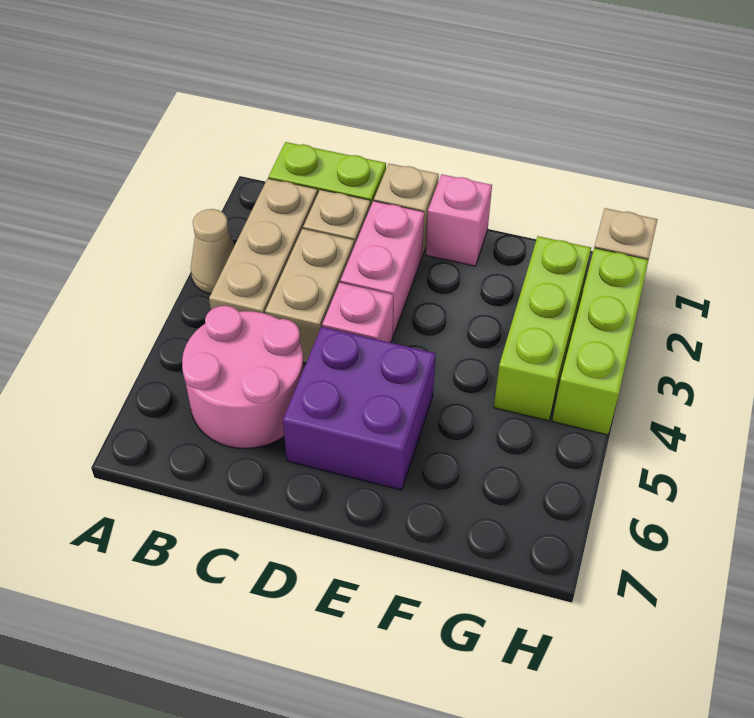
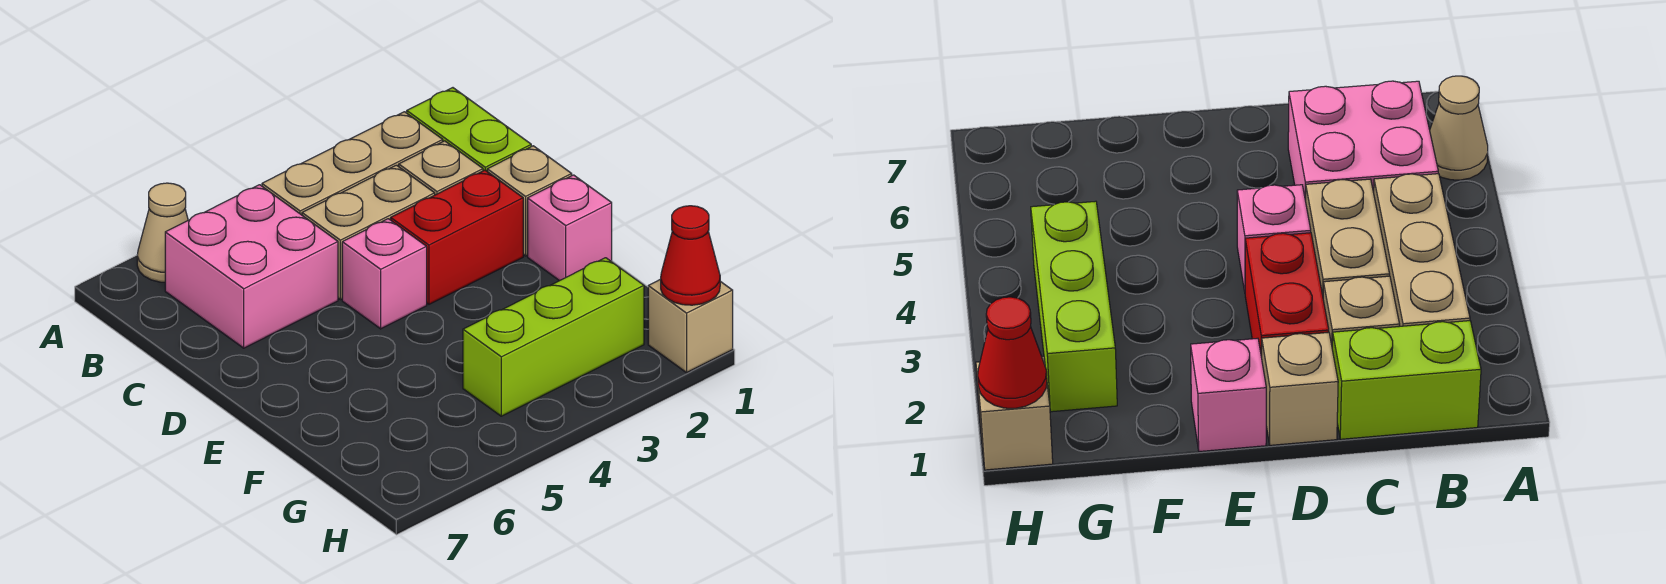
tan 1x1 cone [191,209,235,294] -> tan 1x1 cone moved to [137,183,188,282]
pink 2x2 round brick [182,306,304,448] -> pink 2x2 brick [165,185,338,348]
pink 1x2 brick [340,201,424,336] -> red 1x2 brick [391,170,523,304]
purple 2x2 brick [283,327,435,490] -> none
none -> red 1x1 cone [661,206,720,305]
lime 1x3 brick [552,248,649,435] -> none

